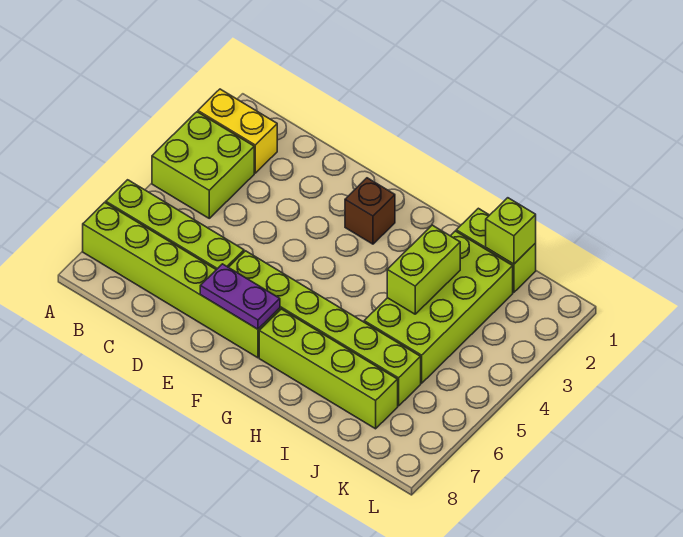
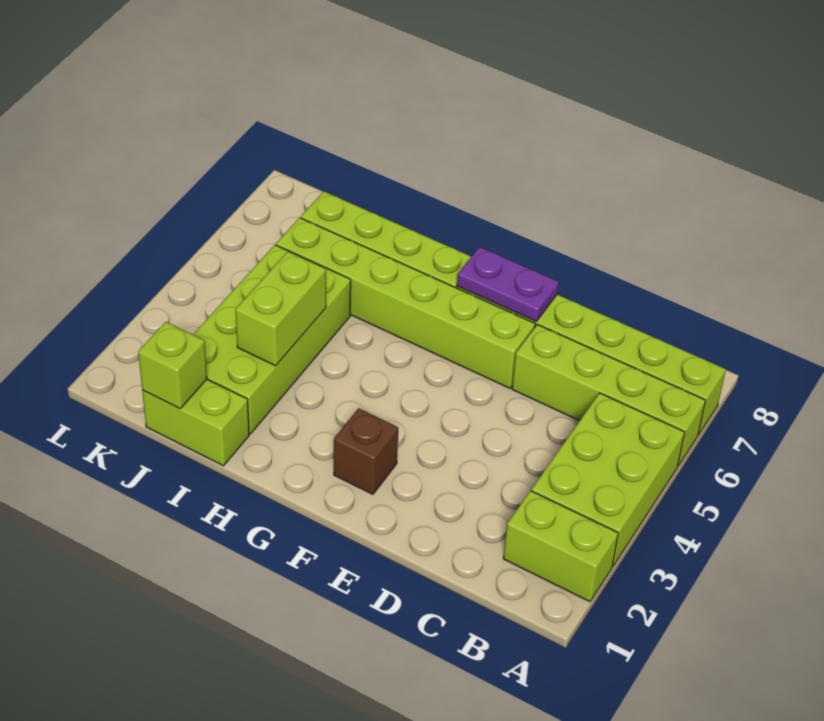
yellow 1x2 brick [198,89,277,173] -> lime 1x2 brick [503,491,618,602]
lime 2x2 brick [152,112,254,218] -> lime 2x3 brick [531,393,685,566]

